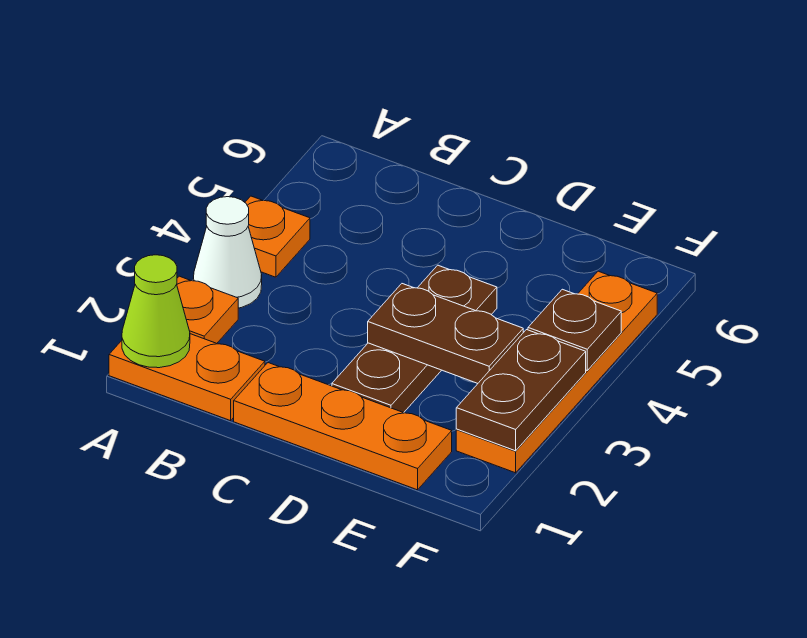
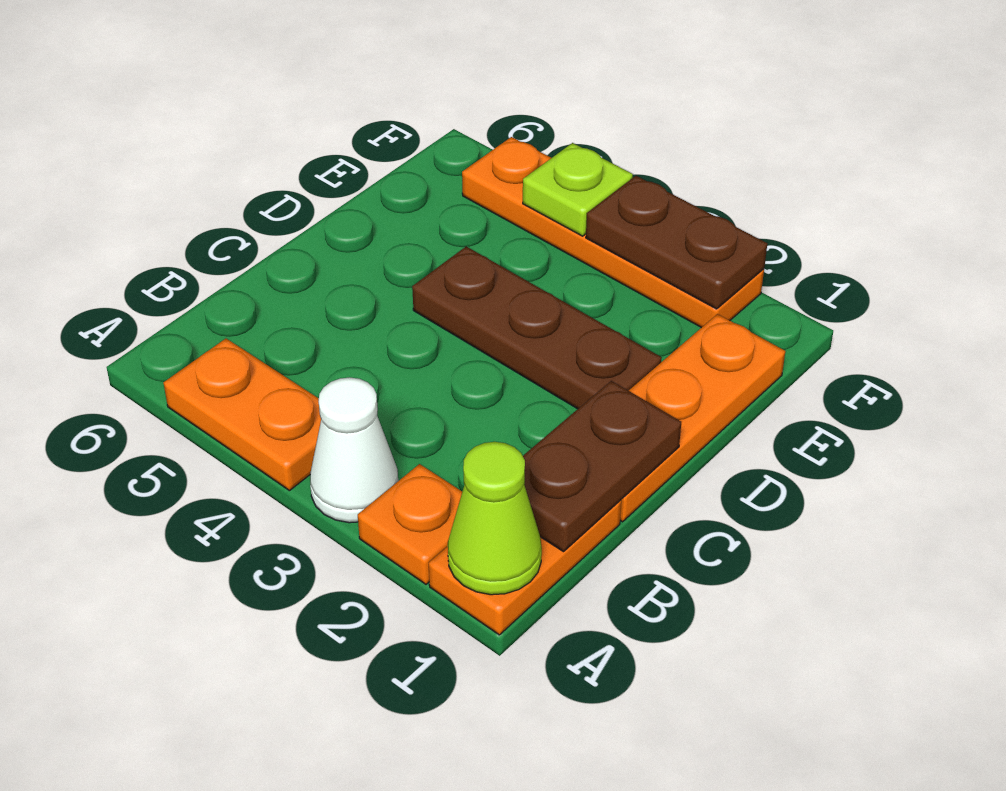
orange 1x1 plate [245,196,310,277] -> orange 1x2 plate [164,339,321,491]
brown 1x2 plate [368,284,523,383] -> brown 1x2 plate moved to [523,381,681,552]
brown 1x1 plate [528,289,621,370] -> lime 1x1 plate [523,143,633,236]

